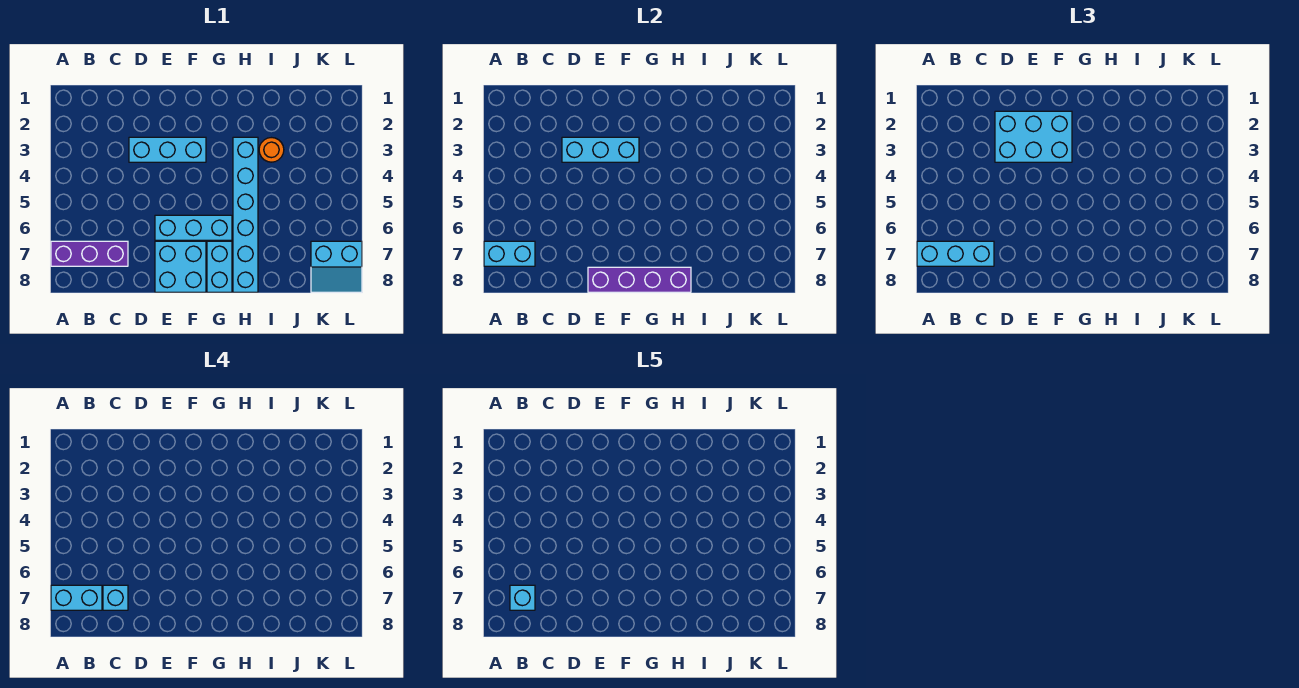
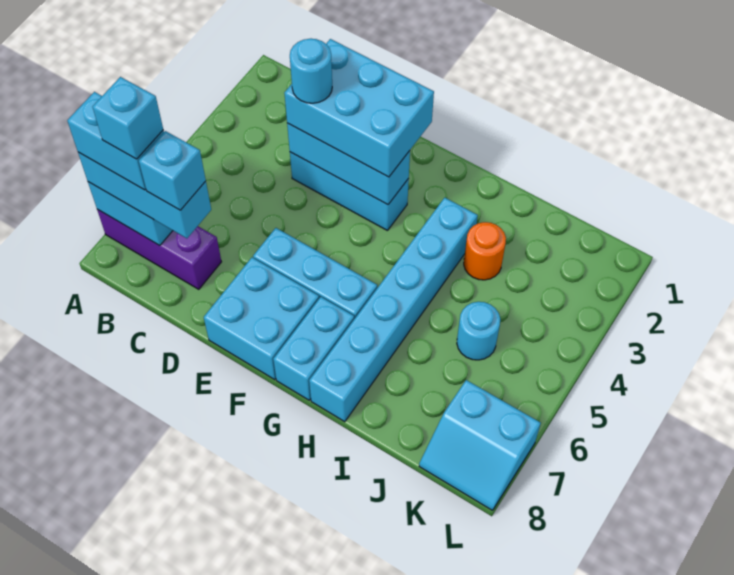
none -> cyan 1x1 round brick [290,39,332,103]
purple 1x4 brick [588,267,691,292] -> none
none -> cyan 1x1 round brick [457,302,500,360]

